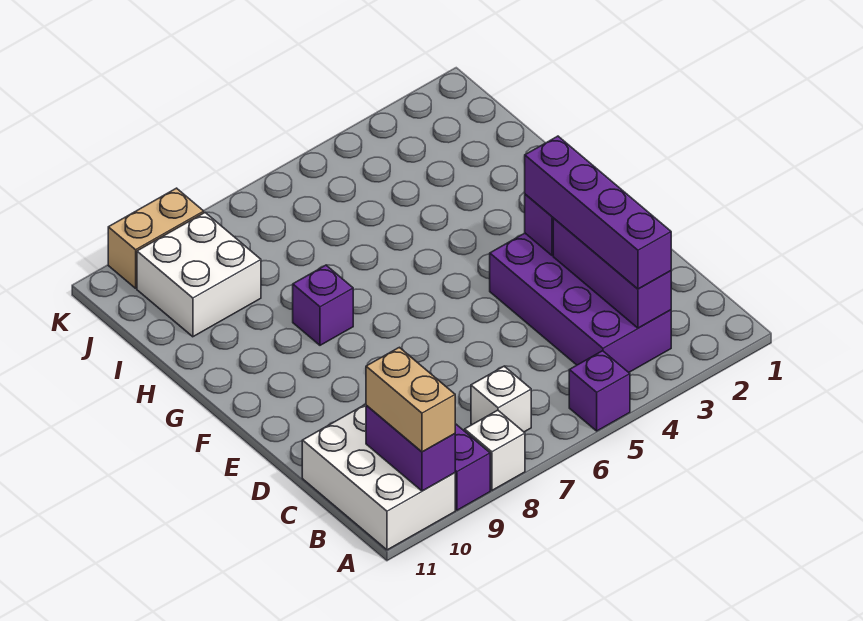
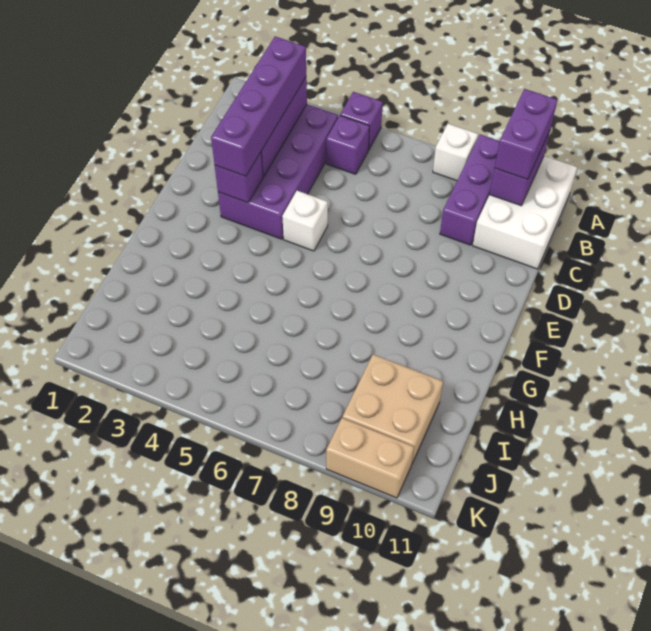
tan 1x2 brick [366,347,455,452] -> purple 1x2 brick [495,89,557,179]
white 1x1 brick [471,366,531,432] -> white 1x1 brick moved to [282,191,328,251]
purple 1x1 brick [293,265,353,345] -> purple 1x1 brick moved to [326,116,369,174]
white 2x2 brick [137,213,261,337] -> tan 2x2 brick [343,355,443,464]

